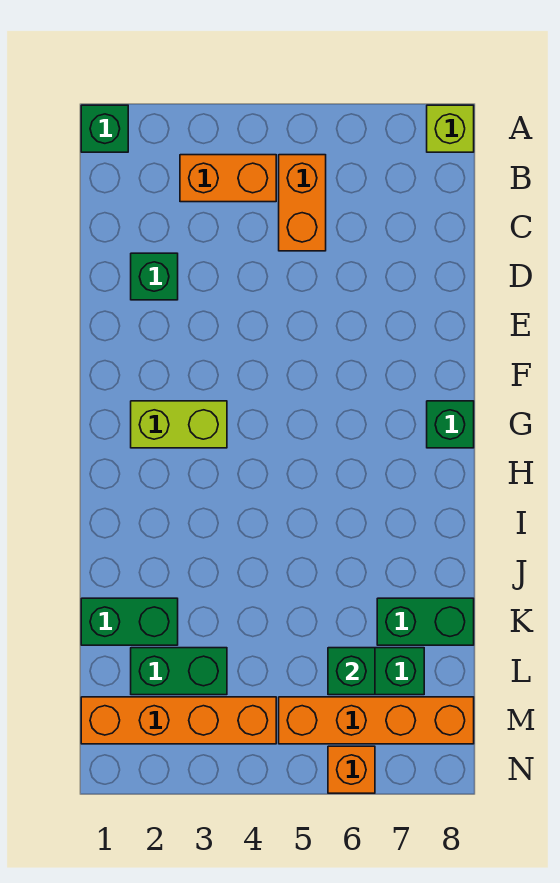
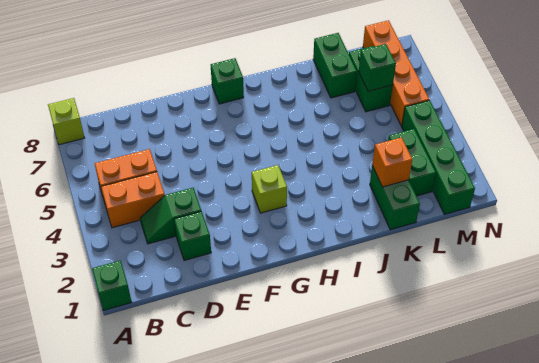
orange 1x2 brick [180,155,276,202] -> orange 1x2 brick turned to [101,172,165,228]
none -> green 1x2 slope [140,188,201,244]
lime 1x2 brick [131,401,227,448] -> lime 1x1 brick [252,165,287,213]
orange 1x4 brick [81,697,276,744] -> green 1x4 brick [402,100,475,214]
orange 1x1 brick [328,746,375,793] -> orange 1x1 brick moved to [372,137,412,187]

